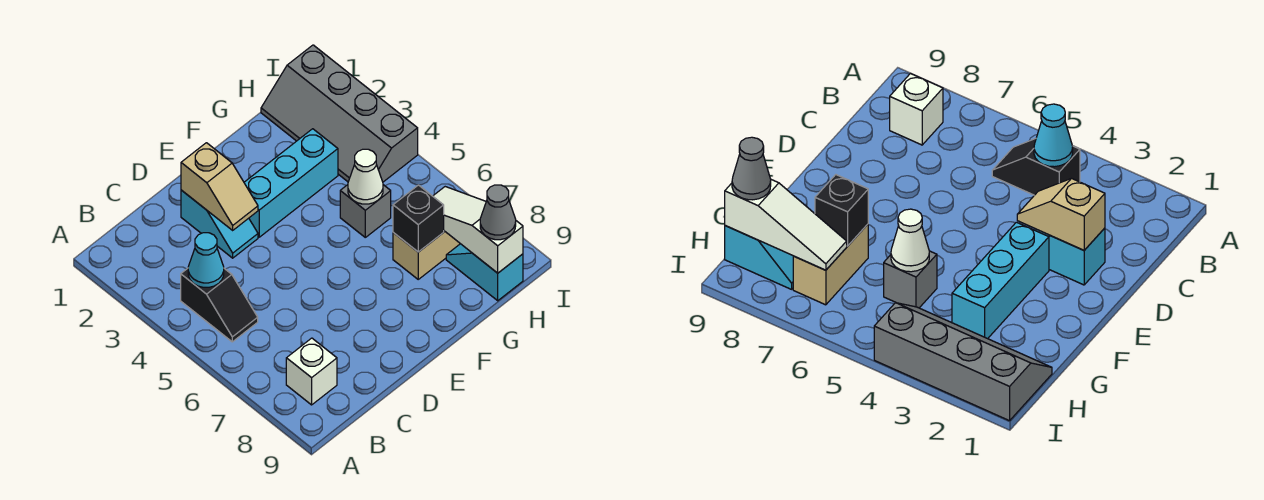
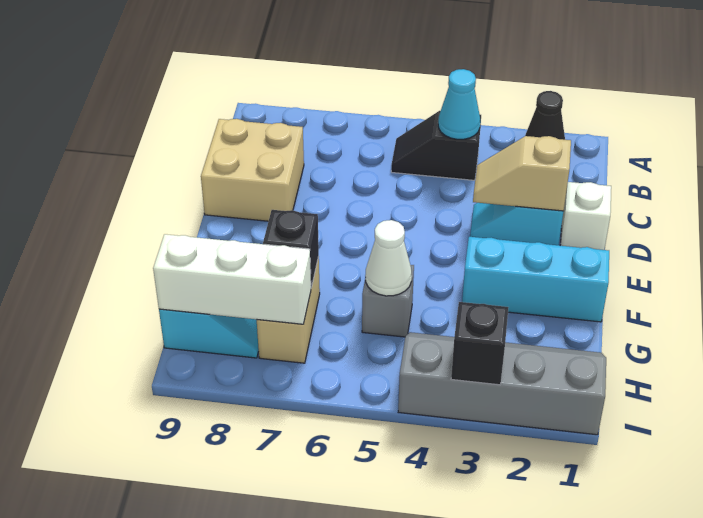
none -> black 1x1 cone [525,91,565,140]
white 1x1 brick [286,338,337,405] -> white 1x1 brick moved to [560,182,611,250]
none -> tan 2x2 brick [201,119,304,221]
cyan 1x3 brick [244,129,338,237] -> cyan 1x3 brick turned to [462,237,609,322]
white 1x3 slope [433,187,523,273] -> white 1x3 brick [153,234,311,324]
grey 1x1 cone [480,185,516,240] -> none
none -> black 1x1 brick [451,302,509,385]

